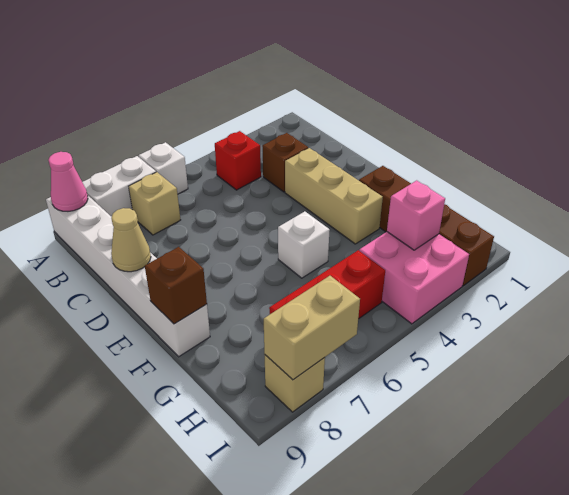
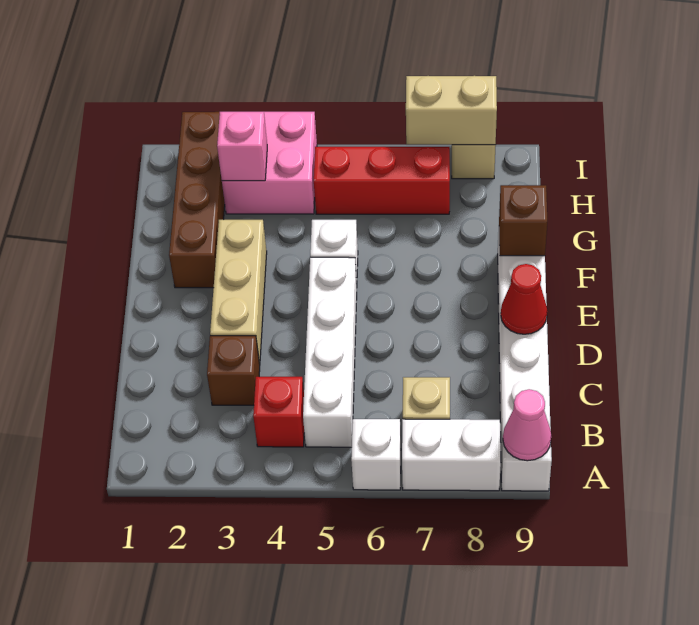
none -> white 1x4 brick [303,257,357,447]
tan 1x1 cone [111,208,151,272] -> red 1x1 cone [501,264,547,334]

